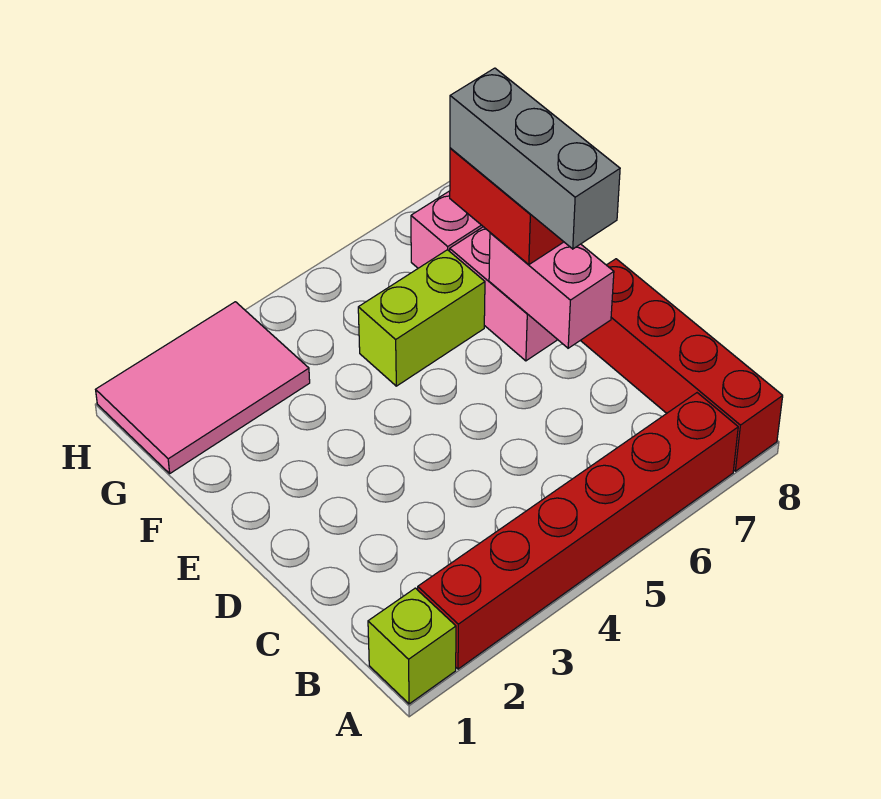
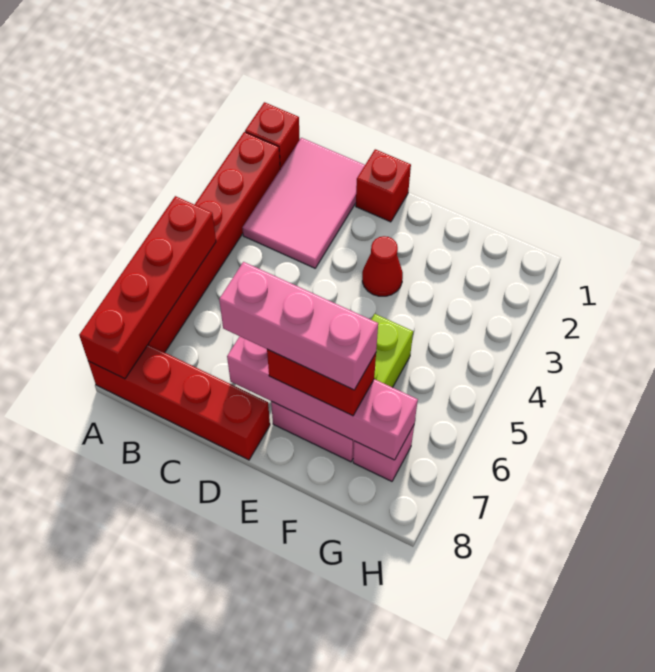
lime 1x1 brick [368,588,456,704] -> red 1x1 brick [245,102,300,169]
none -> red 1x4 brick [79,196,216,379]
none -> red 1x1 brick [356,149,411,222]
pink 1x2 brick [489,233,614,348] -> pink 1x4 brick [227,336,418,460]
grey 1x3 brick [450,68,620,249] -> pink 1x3 brick [219,262,378,390]
none -> red 1x1 cone [362,236,403,296]
pink 2x3 tile [96,302,310,473] -> pink 2x3 tile moved to [242,138,365,268]

